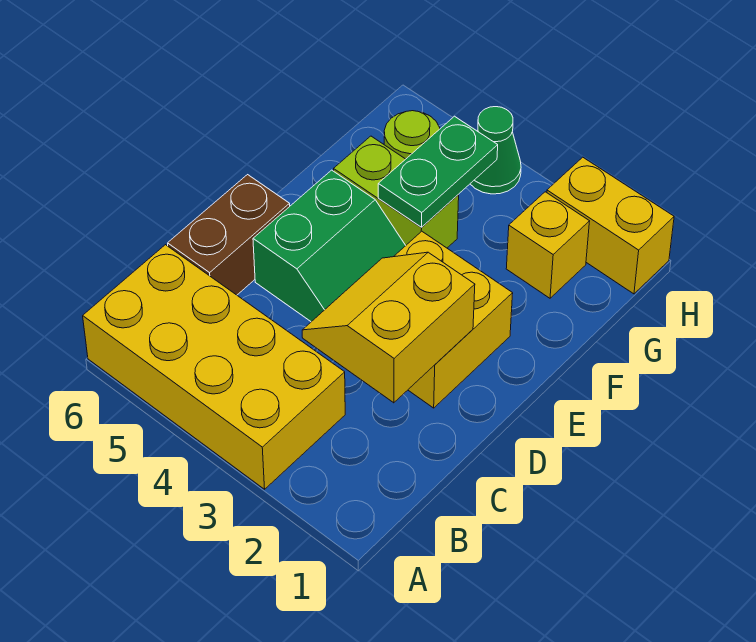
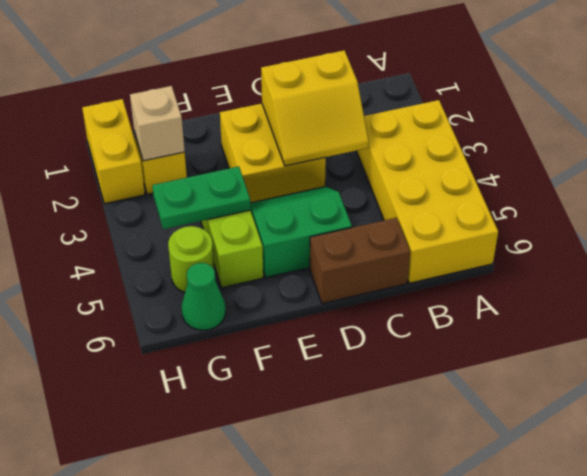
none -> tan 1x1 brick [130,86,185,161]
green 1x1 cone [470,107,521,194] -> green 1x1 cone moved to [181,263,226,330]

